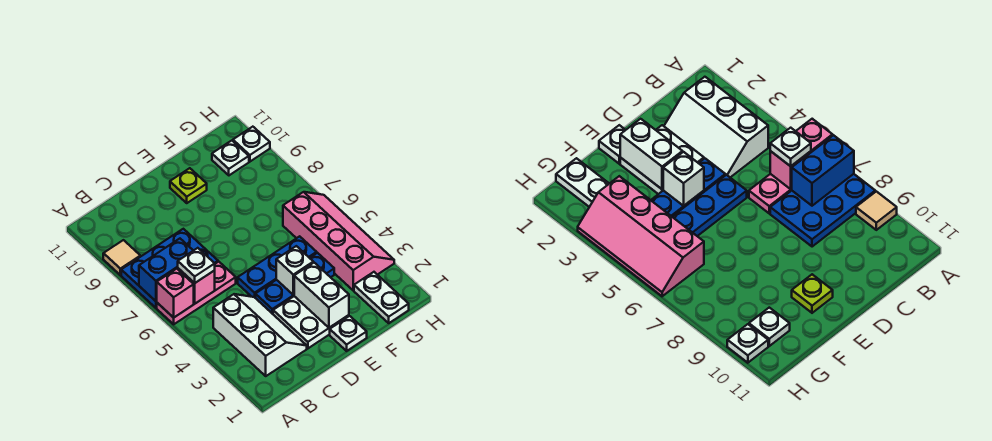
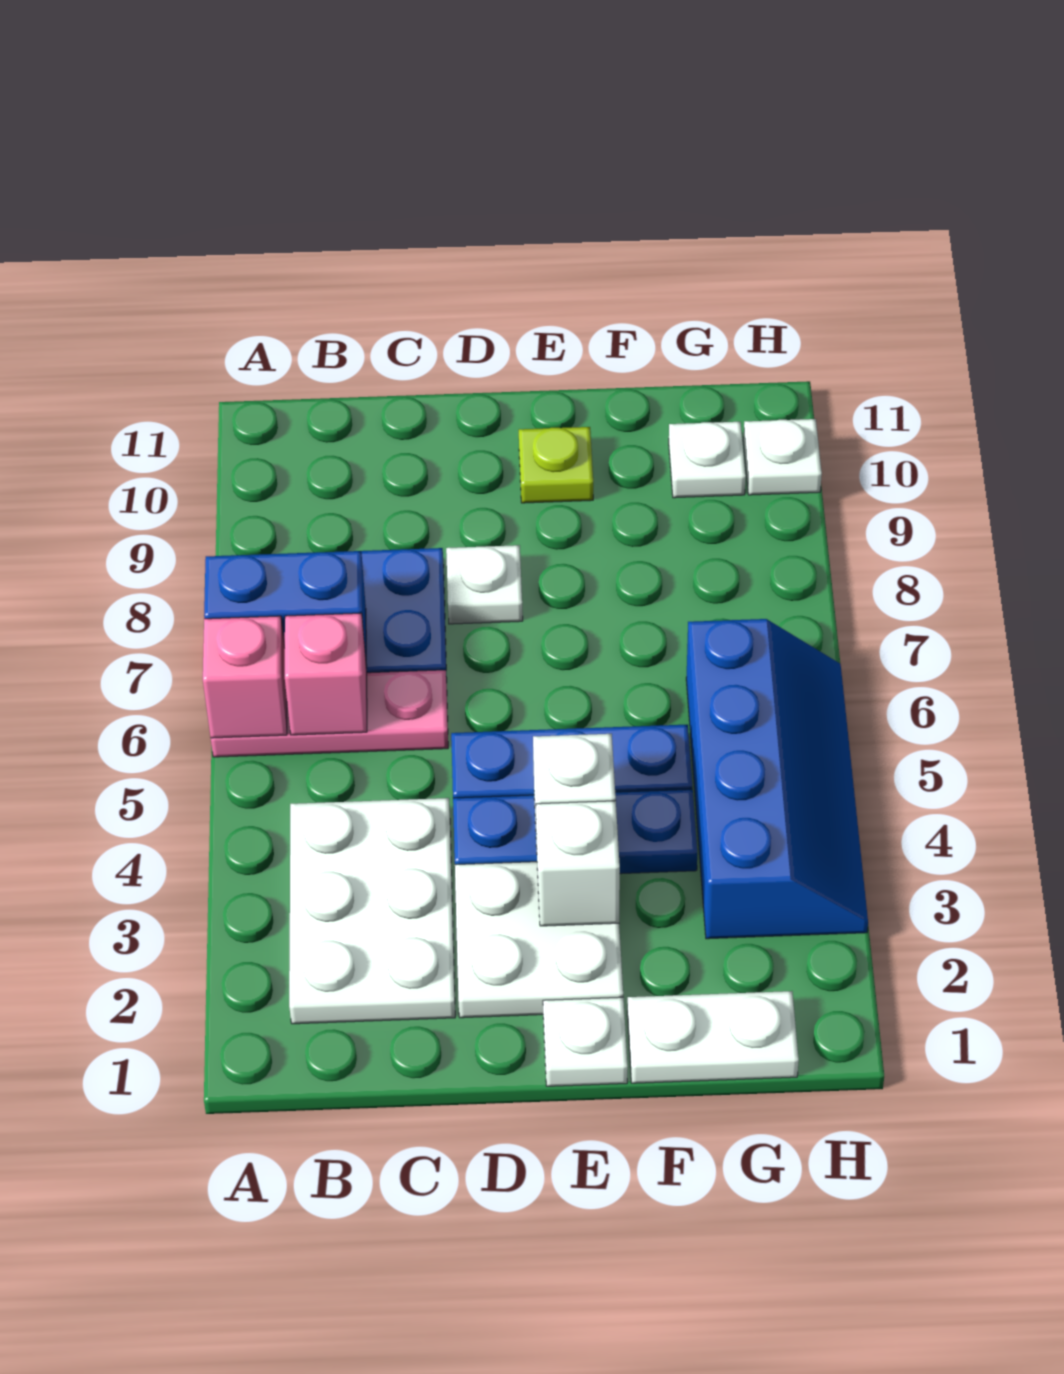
tan 1x1 tile [103,240,140,275] -> none
white 2x3 slope [213,294,307,376] -> white 2x3 plate [289,798,455,1024]
white 1x1 plate [178,248,215,283] -> white 1x1 plate moved to [446,545,523,624]
white 1x2 brick [294,263,349,328] -> white 1x1 brick [536,801,620,926]
white 1x2 plate [354,272,409,323] -> white 1x2 plate turned to [627,991,799,1083]
pink 2x4 slope [283,192,394,290] -> blue 2x4 slope [686,619,868,939]

